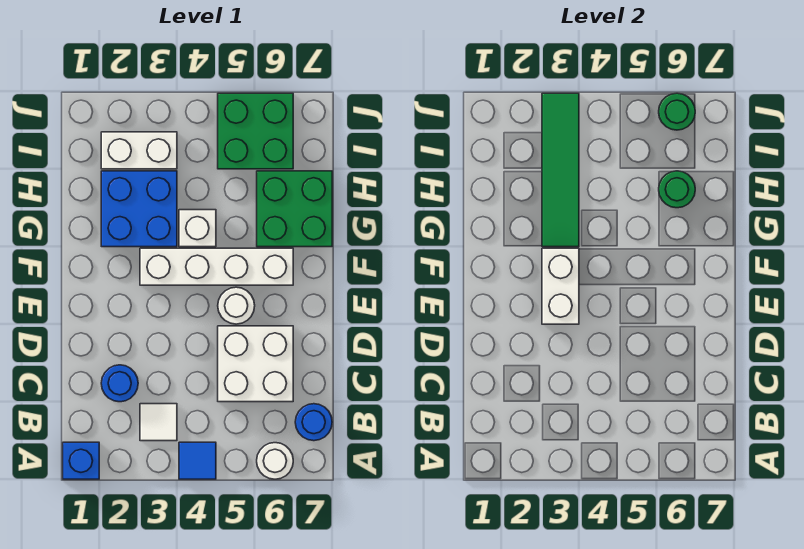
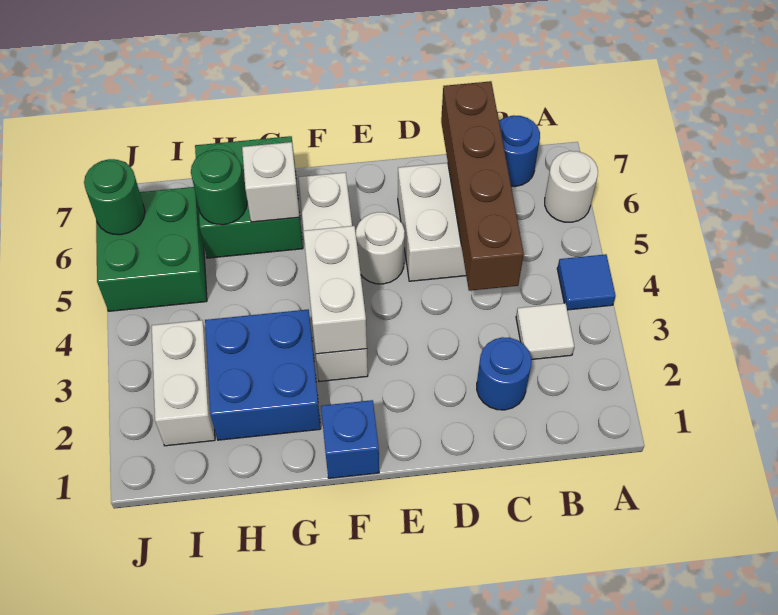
blue 1x1 brick [63,442,99,479] -> blue 1x1 brick moved to [321,400,379,478]
none -> brown 1x4 brick [441,81,524,291]
white 1x2 brick [542,248,579,324] -> white 1x2 brick turned to [303,226,367,354]
green 1x4 tile [542,93,579,247] -> none
white 1x1 brick [179,210,216,247] -> white 1x1 brick moved to [242,142,300,222]

